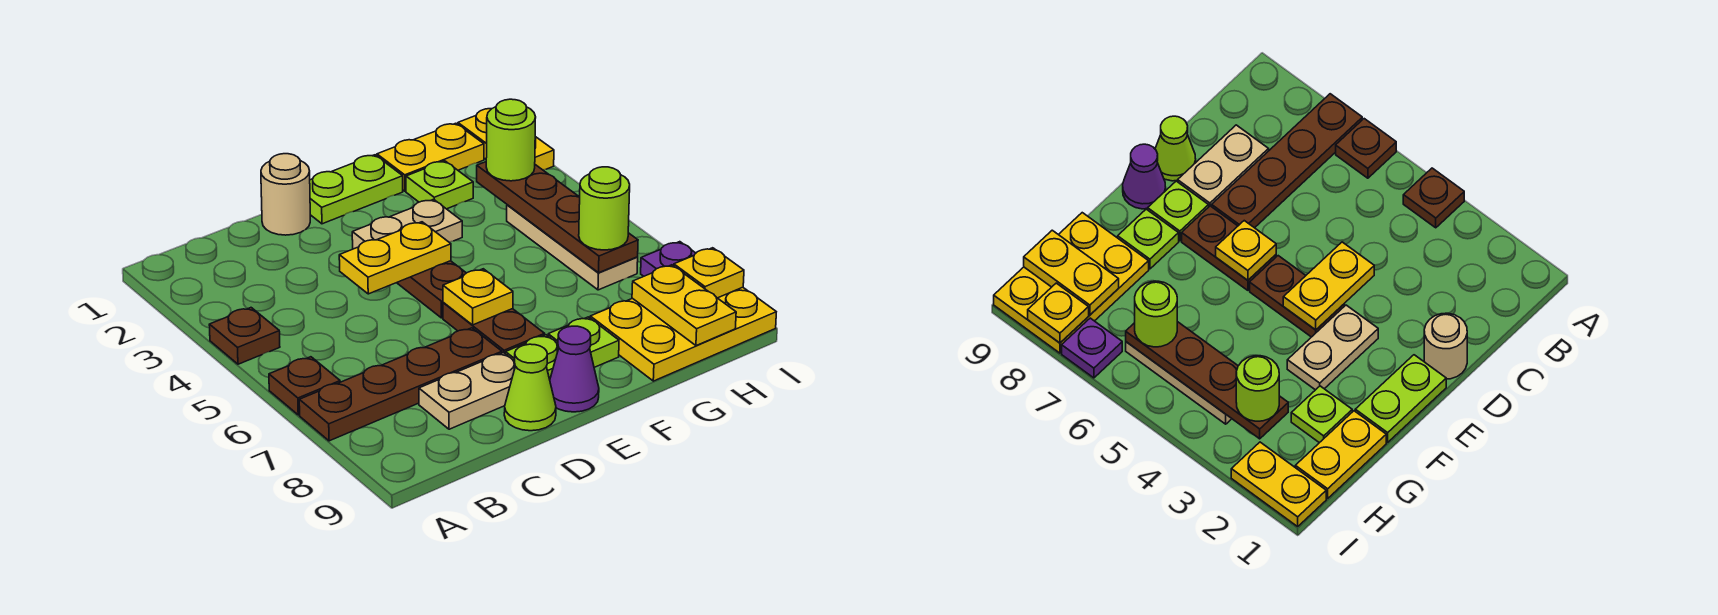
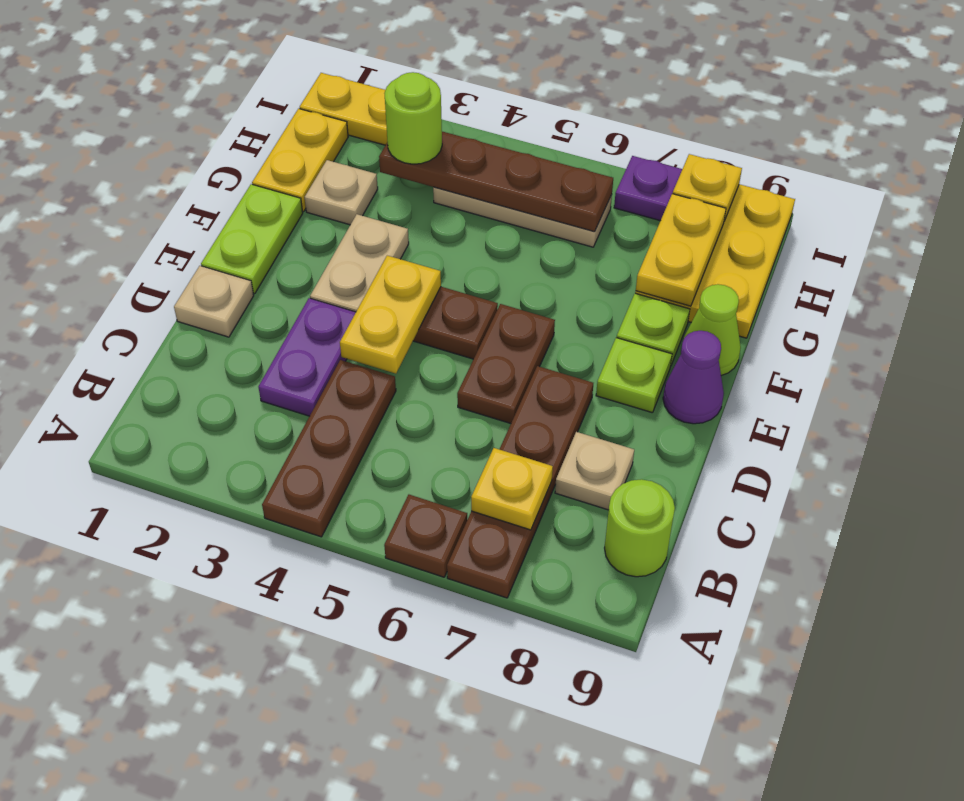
brown 1x1 plate [209,308,280,364] -> brown 1x3 plate [262,360,396,537]
none -> purple 1x2 plate [259,298,356,416]
tan 1x2 plate [419,353,515,429] -> tan 1x1 plate [555,432,634,510]
tan 1x1 round brick [261,154,310,235] -> tan 1x1 plate [174,266,254,337]
lime 1x1 cone [504,344,556,431] -> lime 1x1 cone moved to [683,284,741,376]
brown 1x2 plate [443,302,545,354] -> brown 1x2 plate turned to [457,304,555,423]
yellow 1x1 plate [443,269,513,325] -> yellow 1x1 plate moved to [471,448,553,530]
lime 1x1 plate [406,161,473,209] -> tan 1x1 plate [305,160,378,225]
lime 1x1 round brick [579,167,630,250] -> lime 1x1 round brick moved to [605,479,675,577]
yellow 1x2 plate [632,265,736,346] -> yellow 1x2 plate turned to [636,194,726,306]

